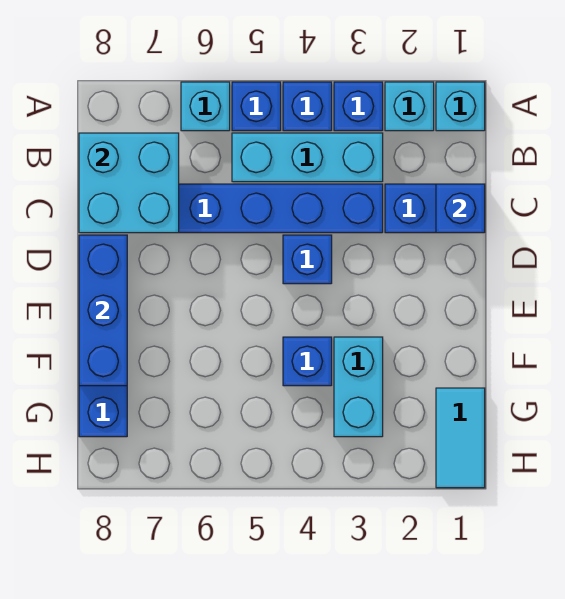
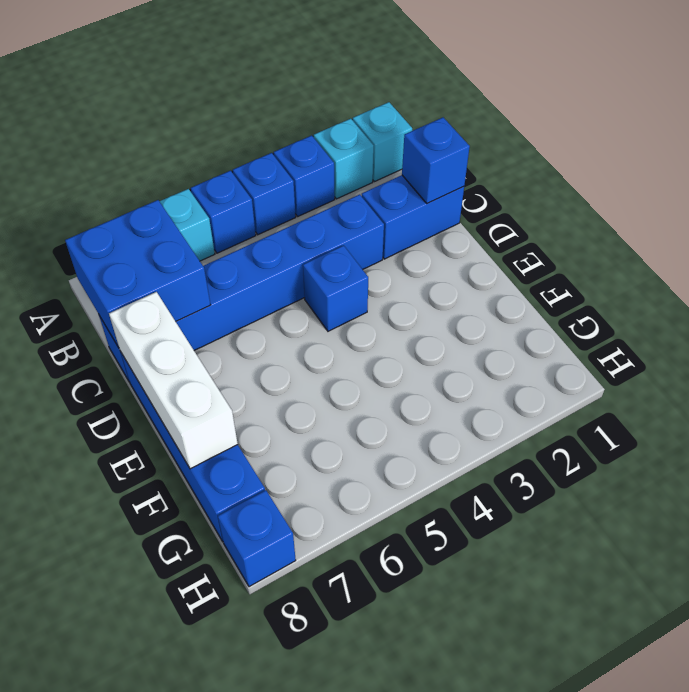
cyan 1x3 brick [232,133,383,182] -> none
cyan 2x2 brick [79,133,179,233] -> blue 2x2 brick [65,200,210,348]
blue 1x3 brick [79,235,127,386] -> white 1x3 brick [109,292,238,469]
cyan 1x2 brick [334,337,383,437] -> none
blue 1x1 brick [283,337,332,386] -> blue 1x1 brick moved to [218,490,296,587]
cyan 1x2 tile [436,388,485,488] -> none

